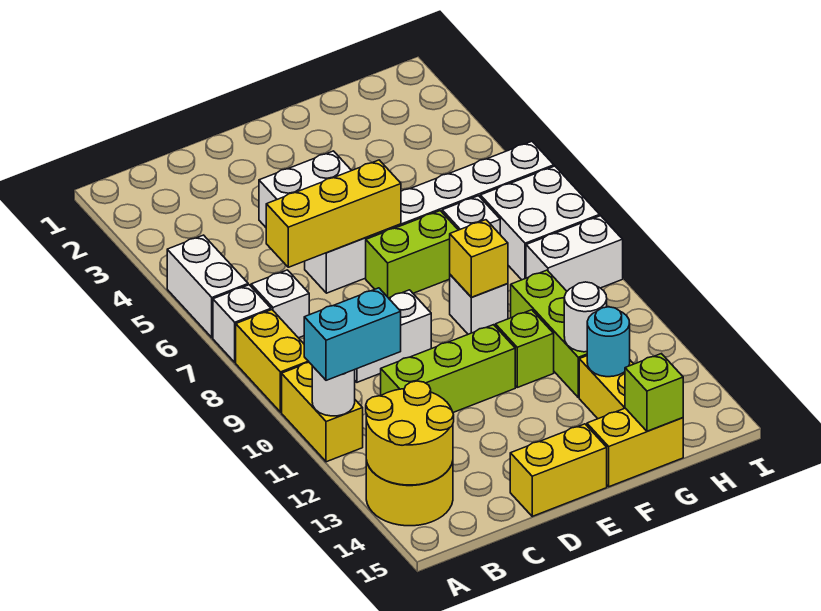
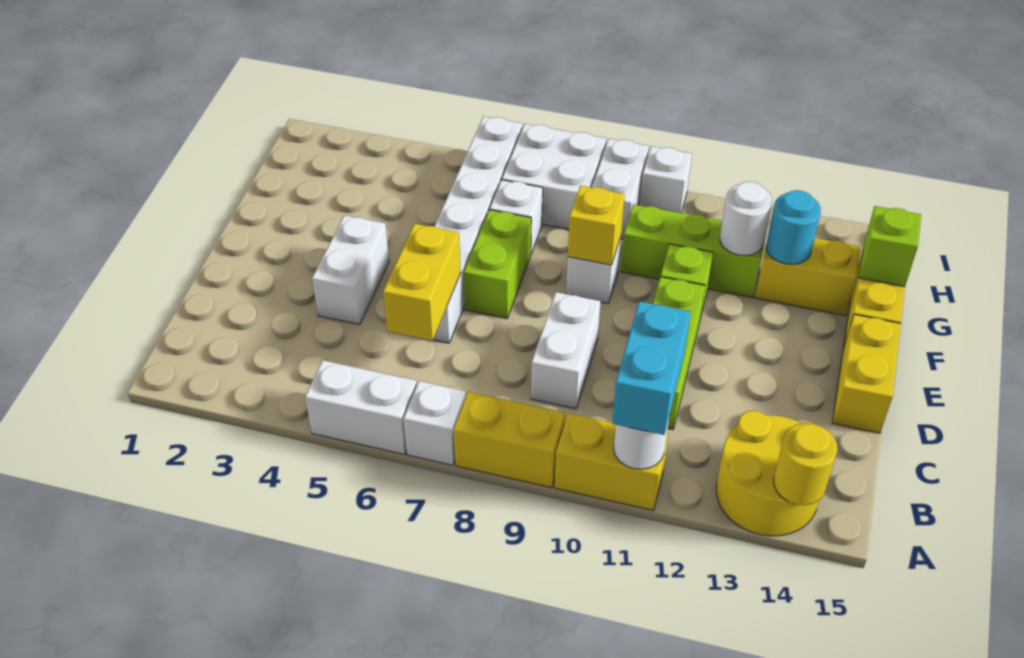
yellow 2x2 round brick [366,381,454,485] -> yellow 1x1 round brick [774,423,837,505]
white 1x1 brick [251,270,309,338] -> white 1x1 brick moved to [640,146,692,213]
yellow 1x3 brick [266,160,401,267] -> yellow 1x2 brick [383,224,461,341]

